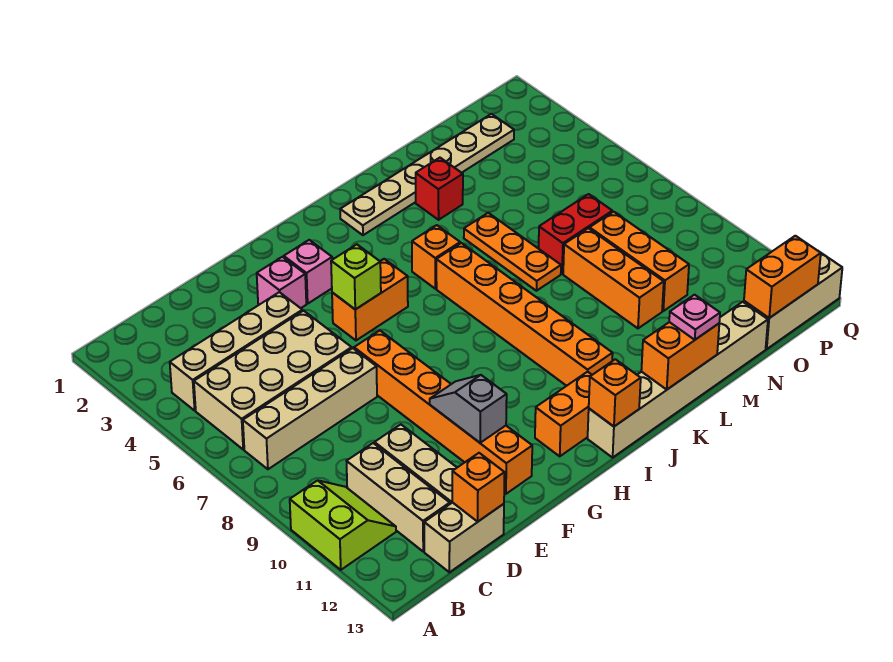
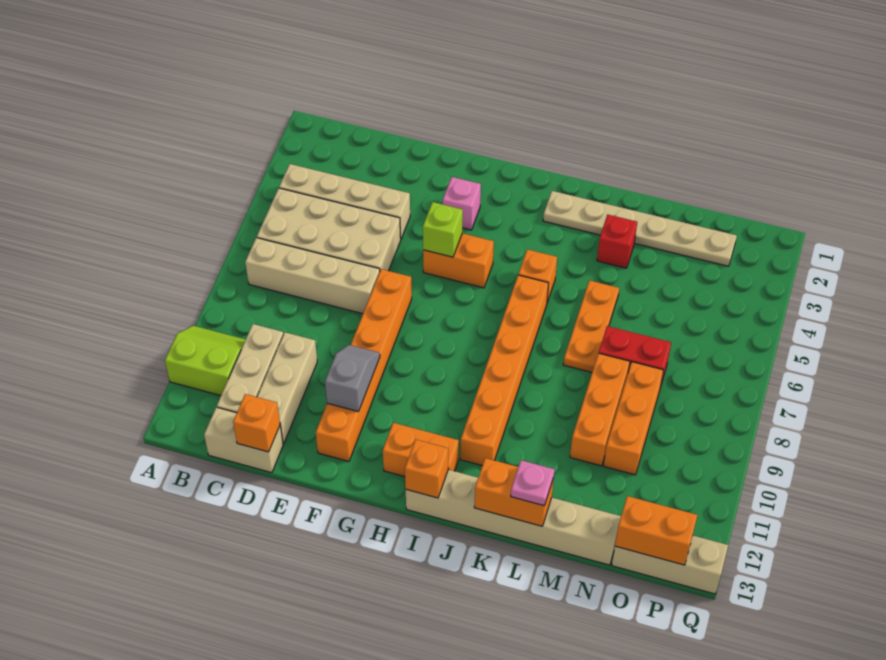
lime 2x2 slope [290,480,396,570] -> lime 2x2 slope turned to [165,326,246,396]
pink 1x1 brick [257,257,306,308] -> none

